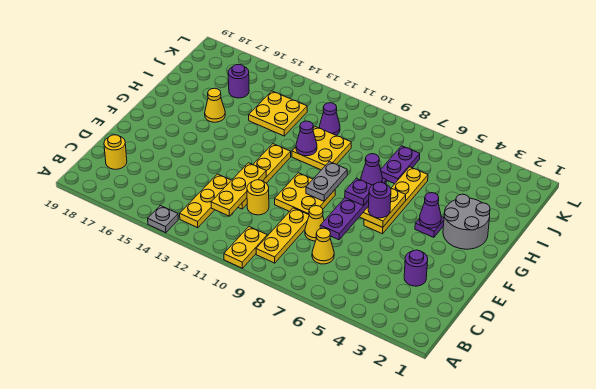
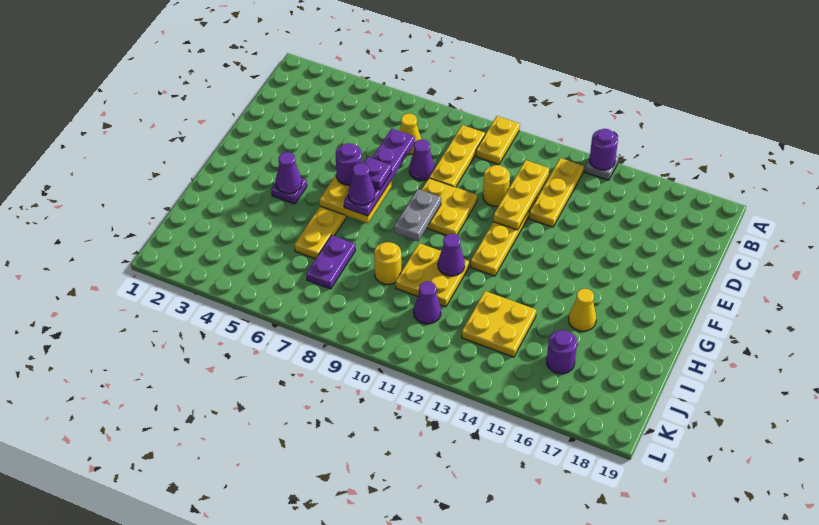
yellow 1x1 round brick [104,135,127,169] -> yellow 1x1 round brick moved to [374,242,401,284]
purple 1x1 round brick [404,250,428,286] -> purple 1x1 round brick moved to [590,129,618,170]
yellow 1x1 cone [305,206,324,241] -> purple 1x1 cone [409,139,435,180]
grey 2x2 round brick [443,194,490,249] -> none

